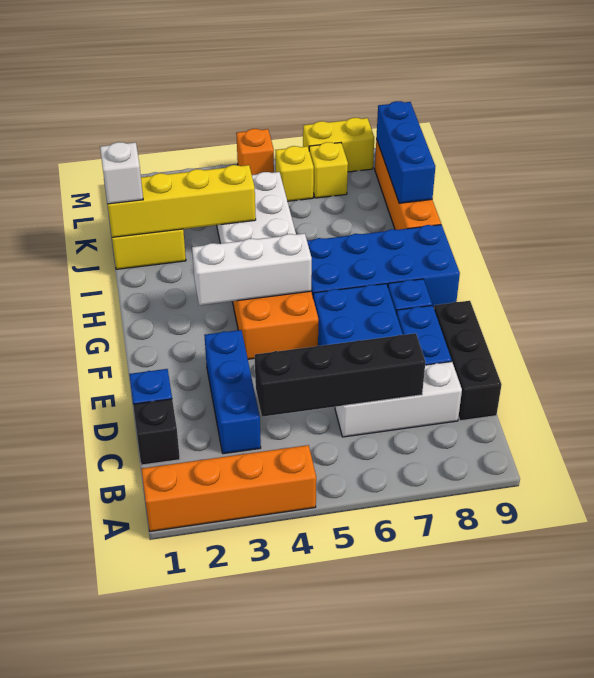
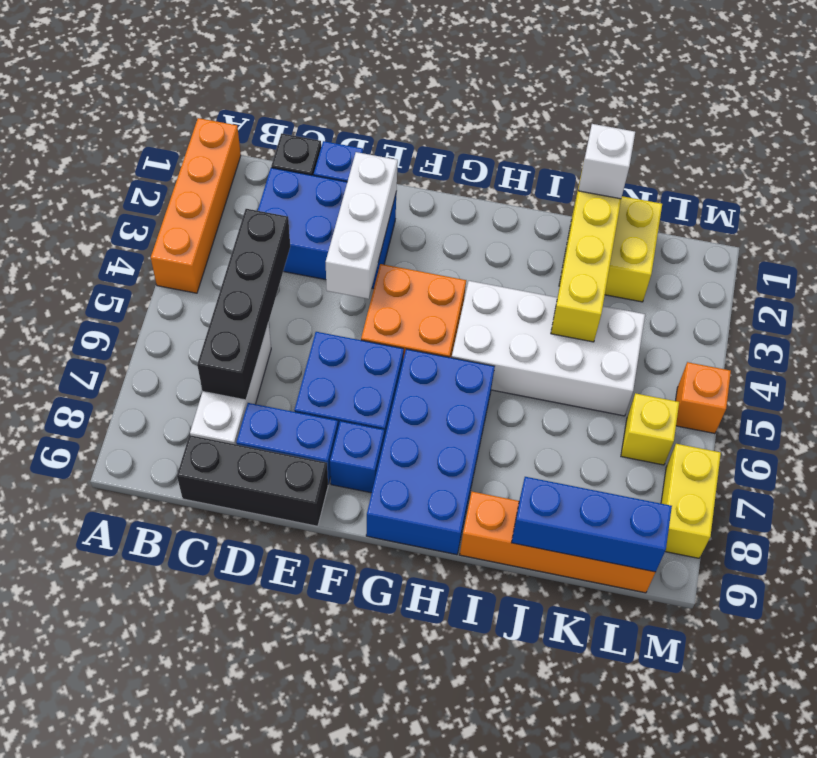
blue 1x3 brick [204,330,261,454] -> blue 2x3 brick [258,168,396,289]
white 1x3 brick [192,233,312,305] -> white 1x3 brick moved to [326,152,398,299]
yellow 1x1 brick [309,142,348,198] -> none

